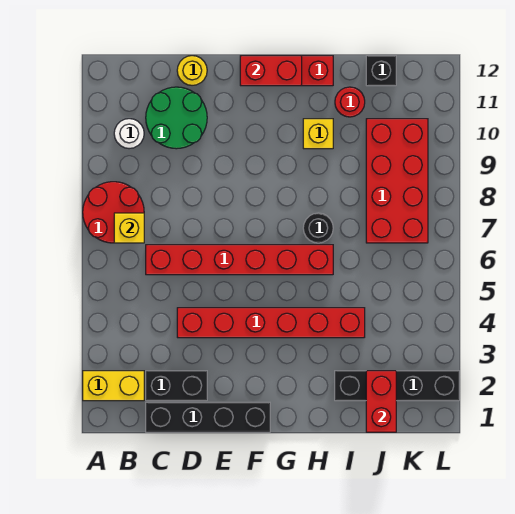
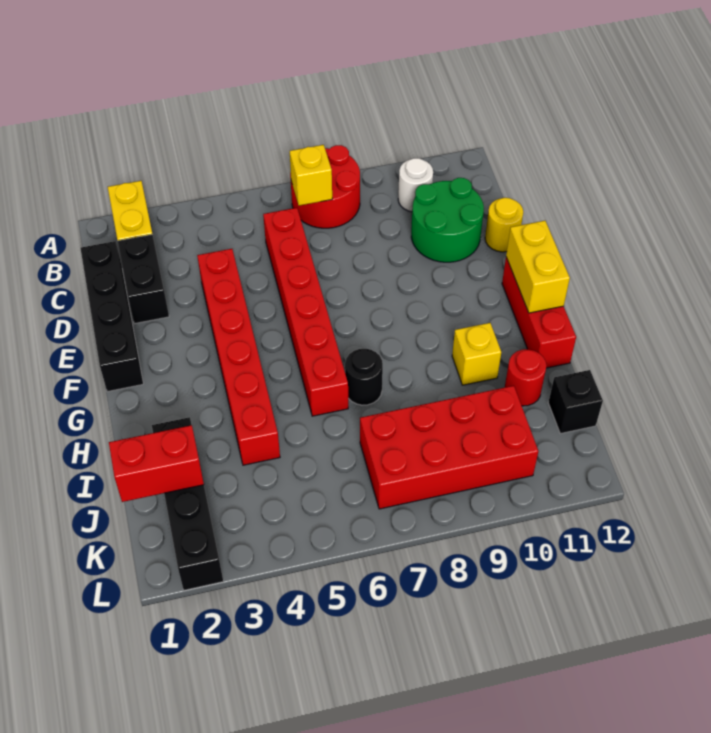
red 1x2 brick [240,56,302,86] -> yellow 1x2 brick [506,221,570,313]

